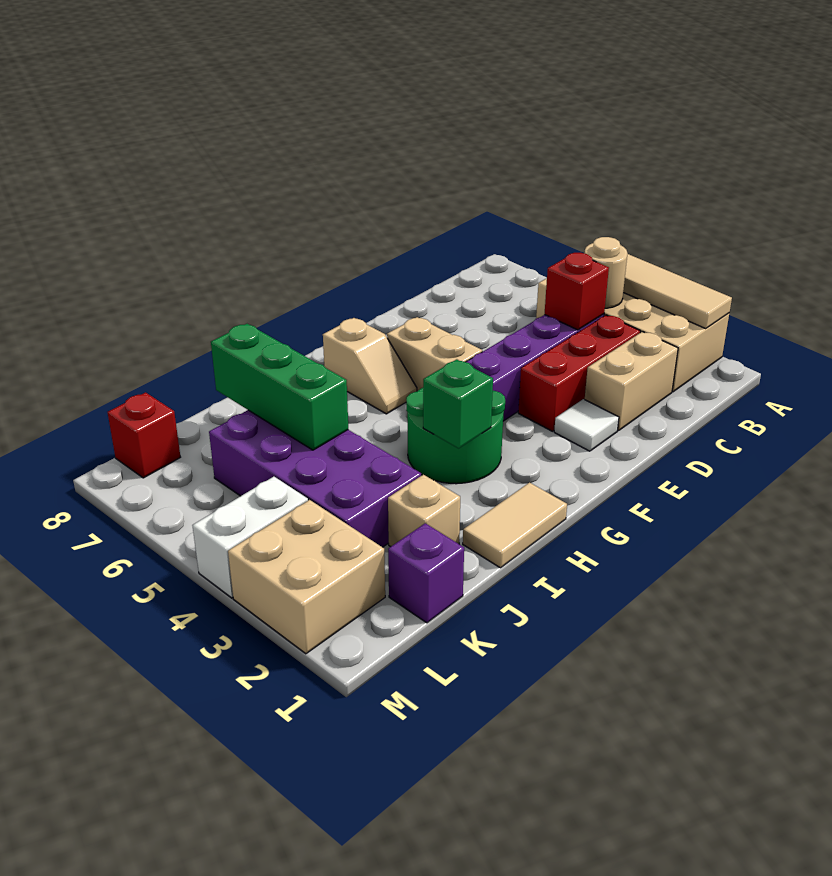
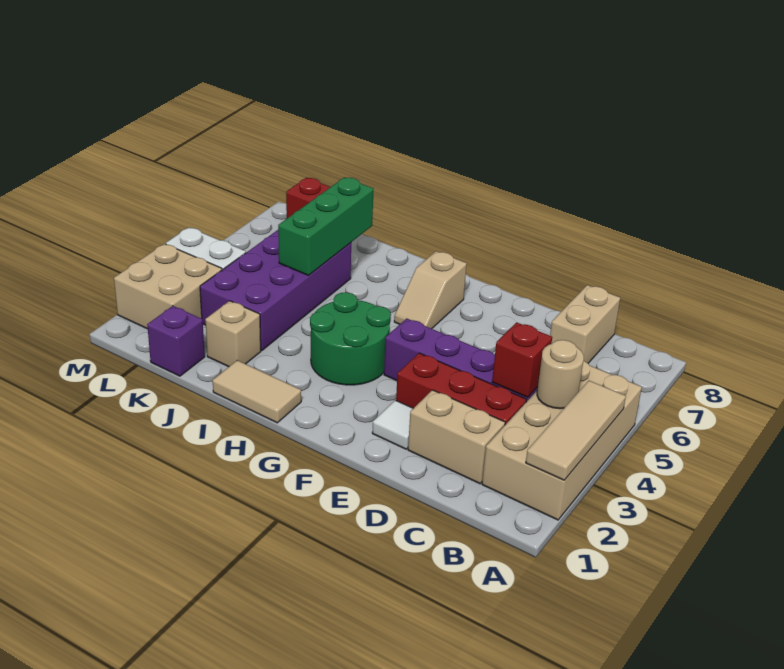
tan 1x2 brick [387,317,482,391] -> tan 1x2 brick moved to [550,285,620,363]
green 1x1 brick [423,359,493,448] -> none

